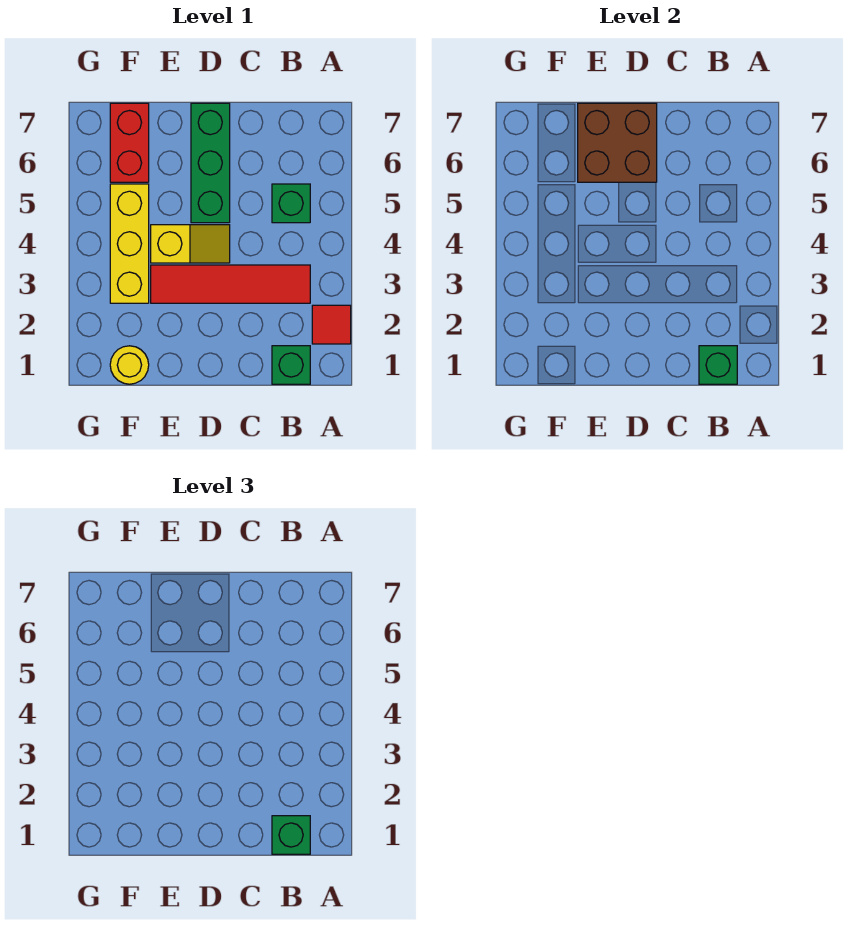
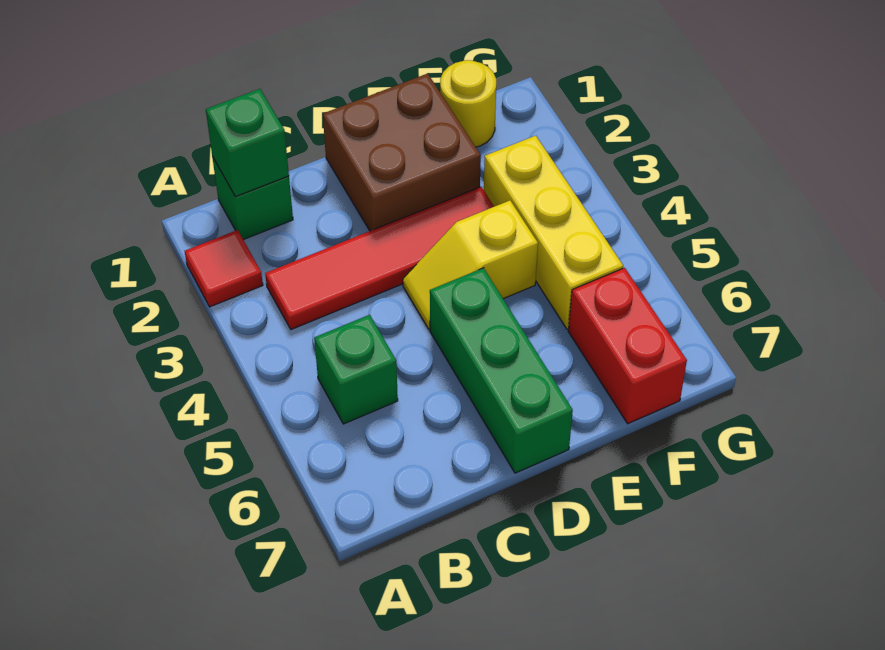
green 1x1 brick [272,816,310,854] -> none
brown 2x2 brick [578,103,657,182] -> brown 2x2 brick moved to [323,74,481,231]

